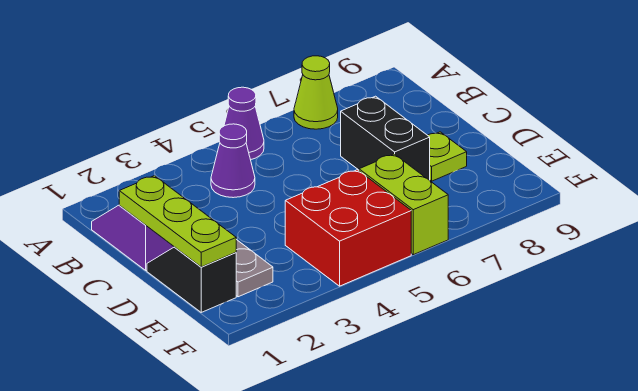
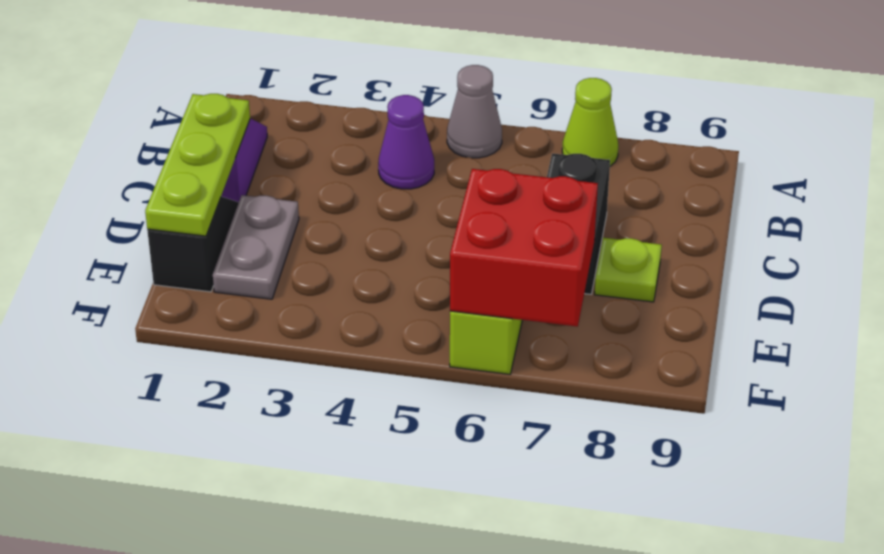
purple 1x1 cone [224,87,264,160] -> grey 1x1 cone [447,65,502,158]
red 2x2 brick [285,170,411,286] -> red 2x2 brick moved to [450,169,598,327]

